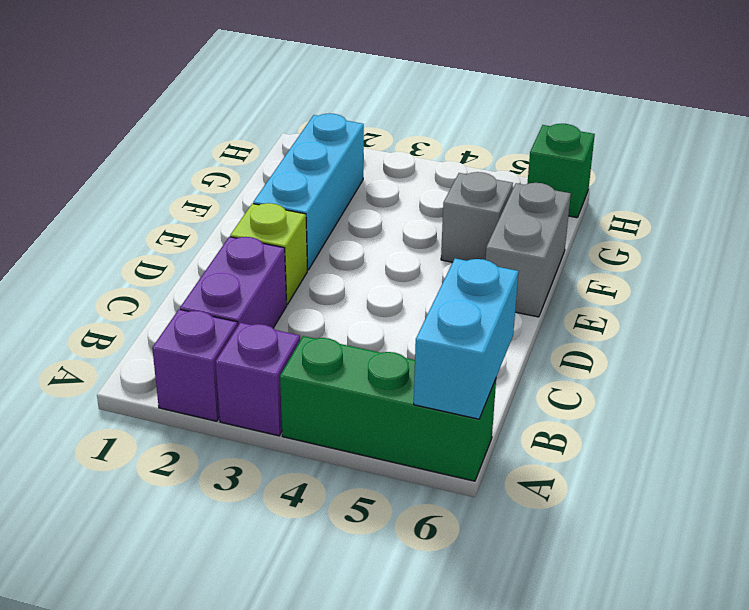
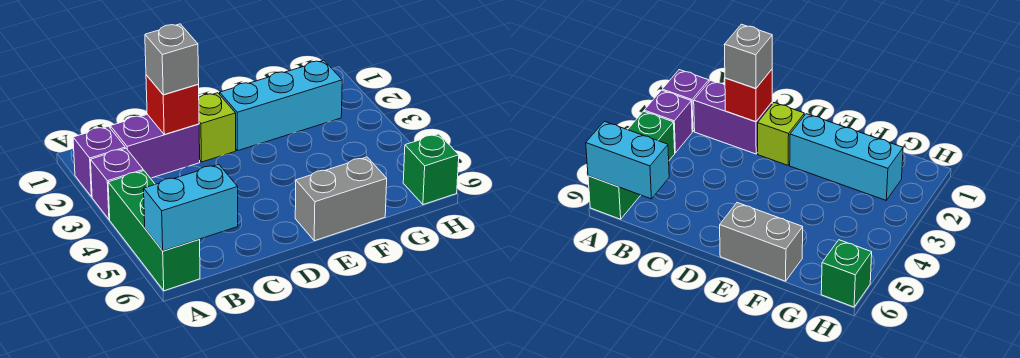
none -> red 1x1 brick [146,75,199,134]
grey 1x1 brick [441,172,513,262] -> grey 1x1 brick moved to [145,24,199,95]

